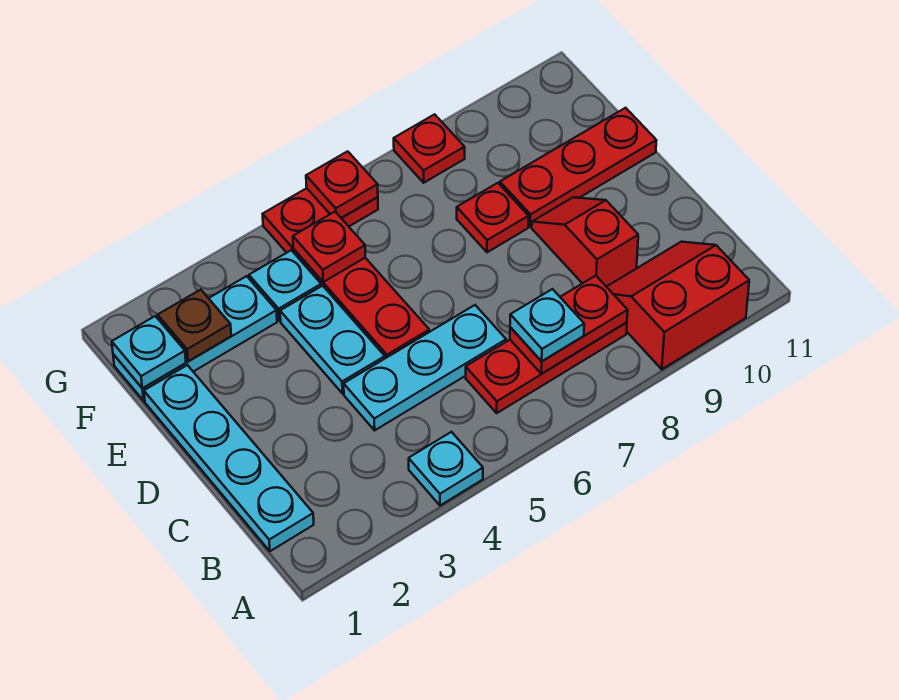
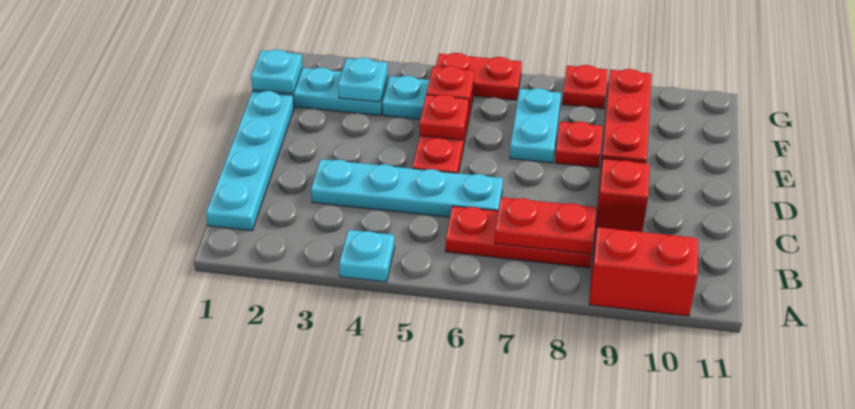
cyan 1x1 plate [510,289,584,361] -> cyan 1x1 plate moved to [338,58,388,102]
cyan 1x3 plate [344,305,506,430] -> cyan 1x4 plate [311,159,503,217]
cyan 1x2 plate [280,286,385,394] -> cyan 1x2 plate moved to [510,88,561,163]
red 1x3 plate [500,108,656,227] -> red 1x3 plate turned to [601,69,651,163]
brown 1x1 plate [158,290,231,361] -> none
red 1x1 plate [306,151,378,218] -> red 1x1 plate moved to [419,94,469,140]

